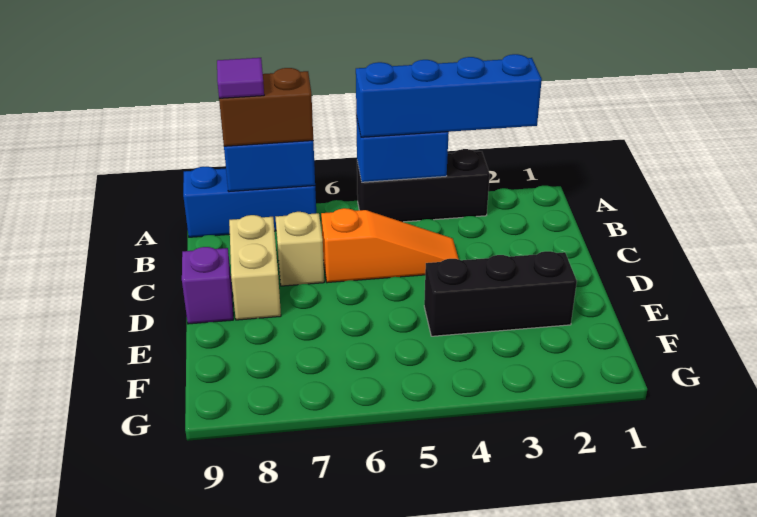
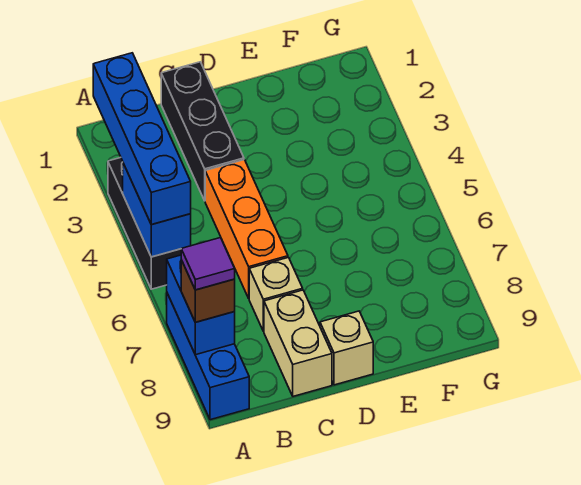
brown 1x2 brick [219,68,313,146] -> brown 1x1 brick [181,260,235,322]
orange 1x3 slope [321,208,458,283] -> orange 1x3 brick [205,160,288,298]
tan 1x2 brick [229,215,281,320] -> tan 1x2 brick turned to [264,290,332,396]
purple 1x1 brick [182,247,233,324] -> tan 1x1 brick [320,311,373,385]
black 1x3 brick [424,251,577,336] -> black 1x3 brick moved to [161,62,244,201]

